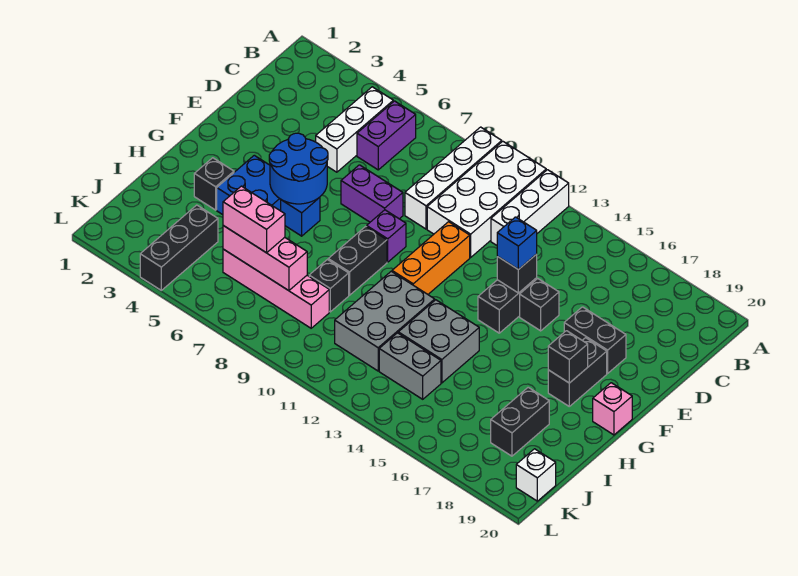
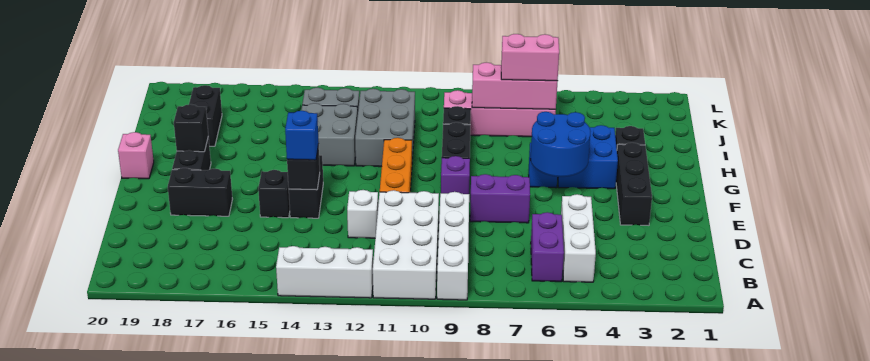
white 1x3 brick [491,170,569,245] -> white 1x3 brick turned to [276,246,373,298]
black 1x3 brick [140,205,218,290] -> black 1x3 brick moved to [616,143,652,225]
white 1x1 brick [516,449,556,501] -> white 1x1 brick moved to [347,190,378,238]

